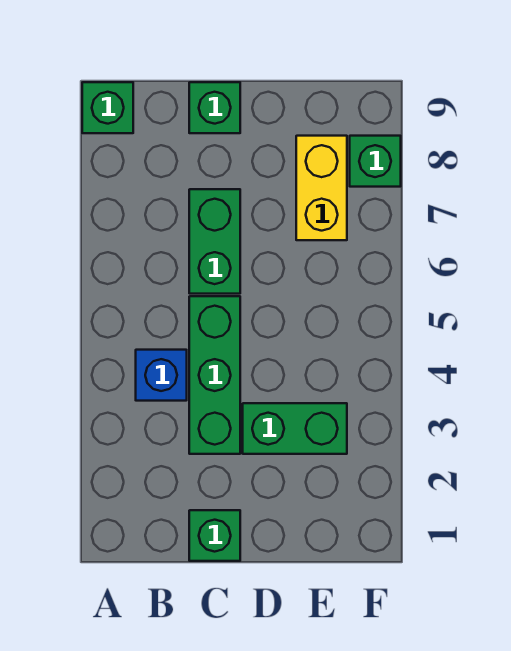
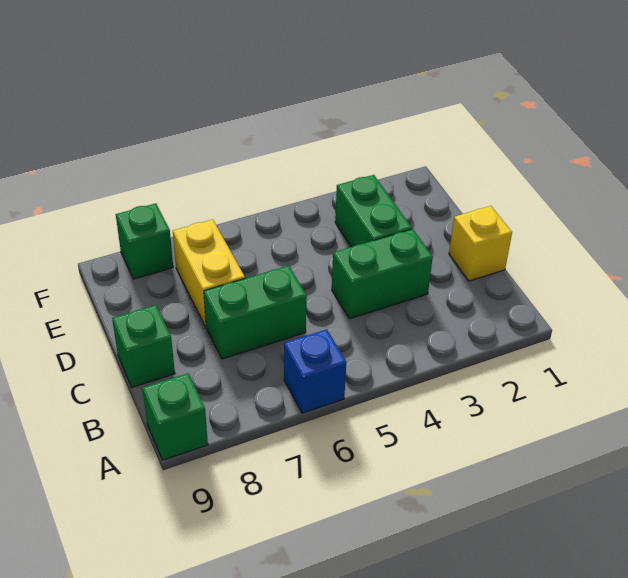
blue 1x1 brick [136,350,187,401] -> blue 1x1 brick moved to [284,329,346,413]
green 1x1 brick [189,510,240,561] -> yellow 1x1 brick [449,206,512,281]
green 1x3 brick [189,296,240,454] -> green 1x2 brick [332,229,433,319]
yellow 1x2 brick [296,136,347,240] -> yellow 1x2 brick turned to [173,220,245,327]

